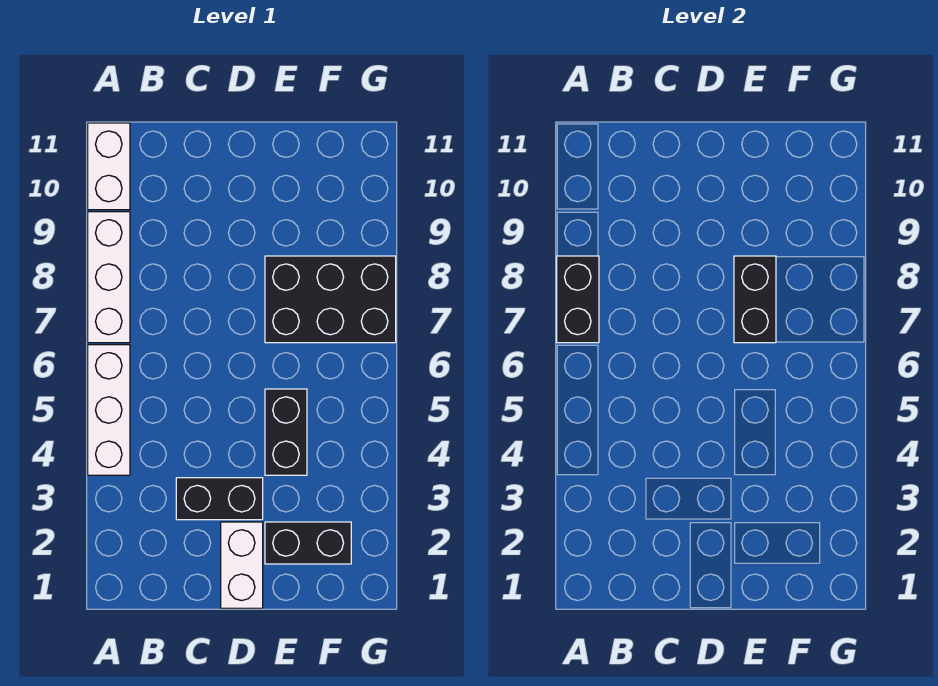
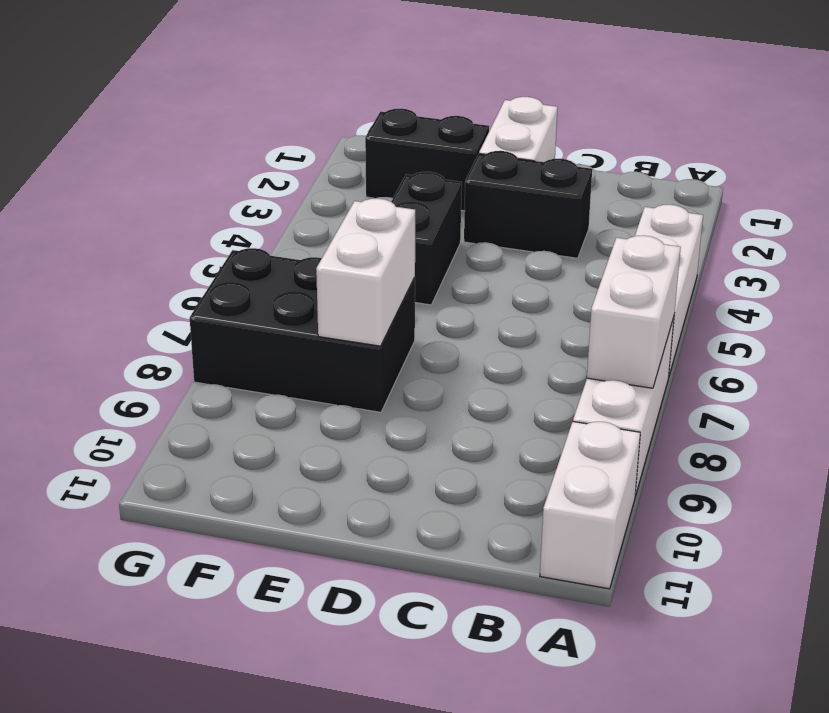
black 1x2 brick [557,256,599,343] -> white 1x2 brick [587,235,681,388]
black 1x2 brick [734,256,776,343] -> white 1x2 brick [316,199,415,346]

